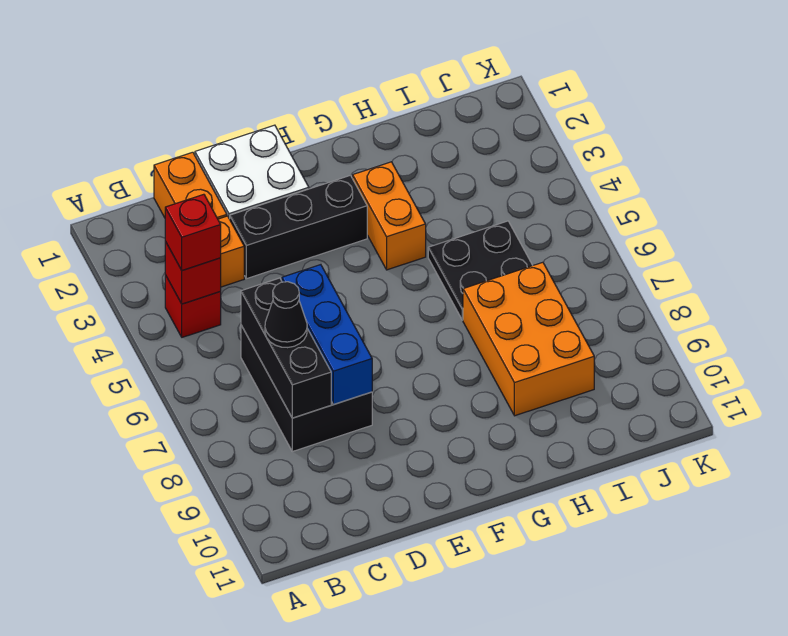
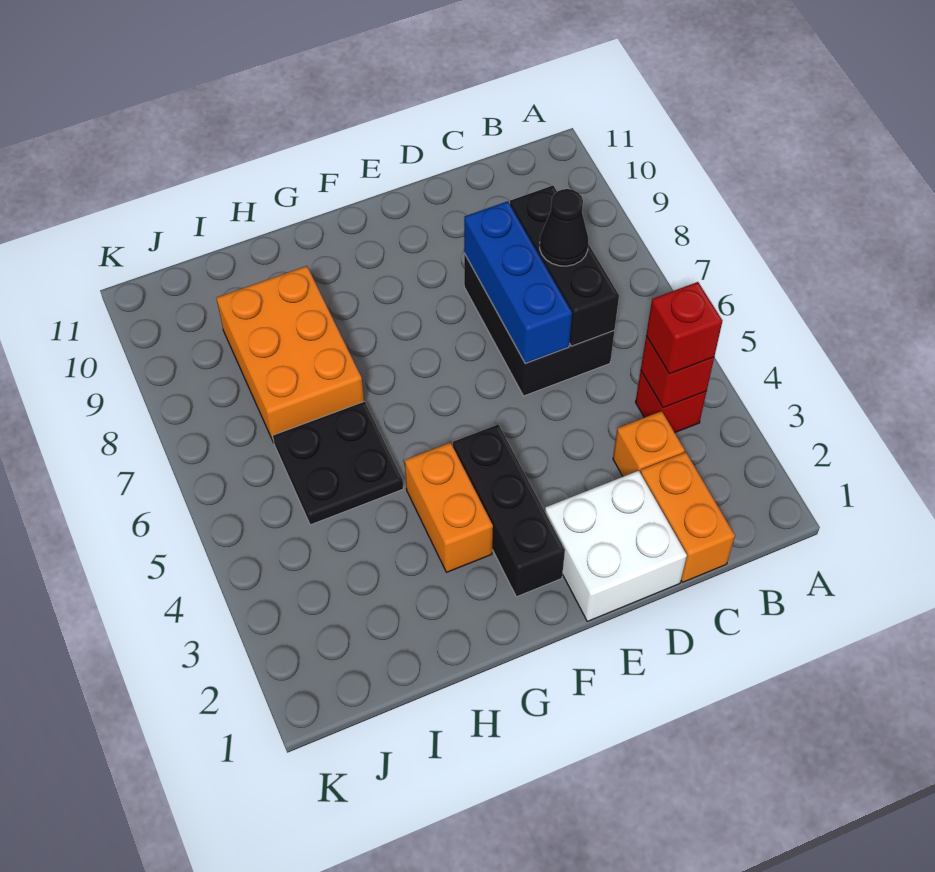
black 1x3 brick [230,175,367,279] -> black 1x3 brick turned to [453,424,565,597]

